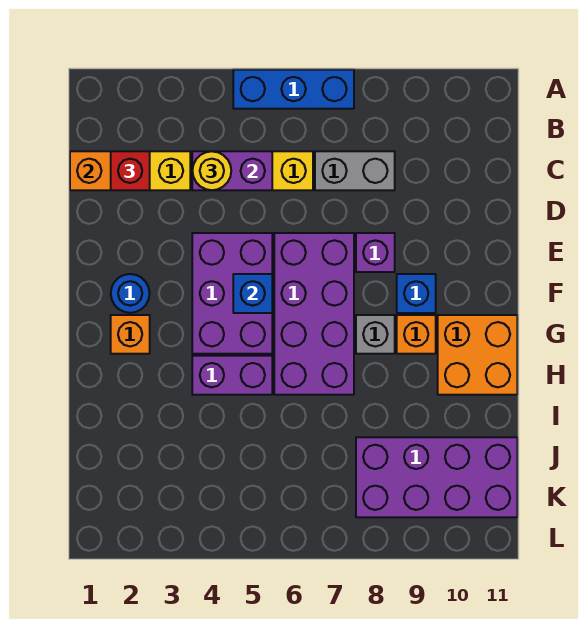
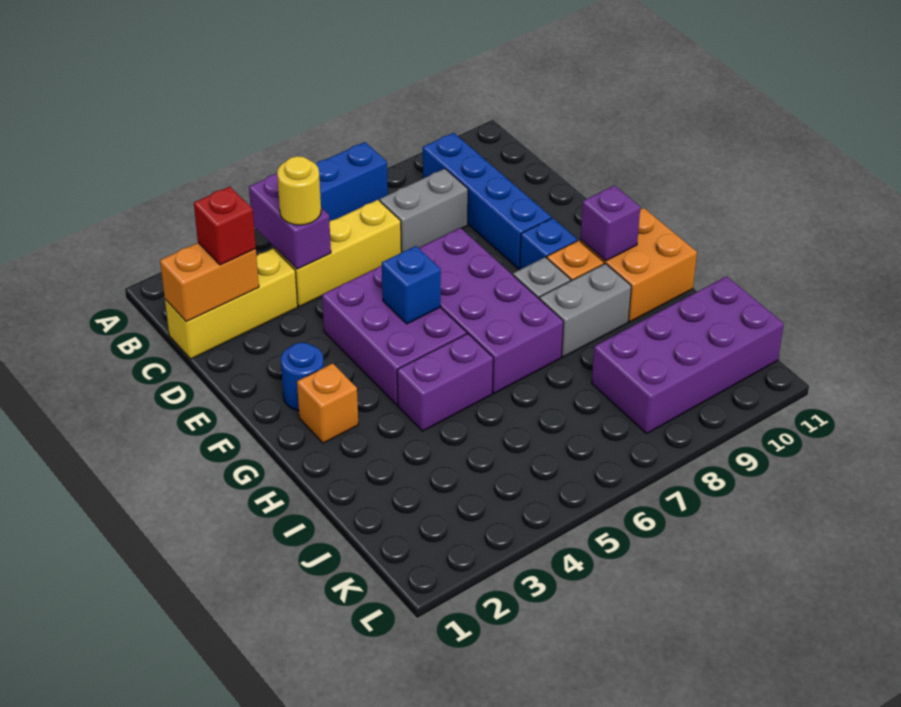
none -> blue 1x4 brick [423,133,551,269]
purple 1x2 brick [192,151,272,190] -> purple 1x2 brick turned to [249,174,331,269]
purple 1x1 brick [356,233,395,272] -> purple 1x1 brick moved to [580,185,640,261]
none -> grey 1x2 brick [539,264,631,357]

